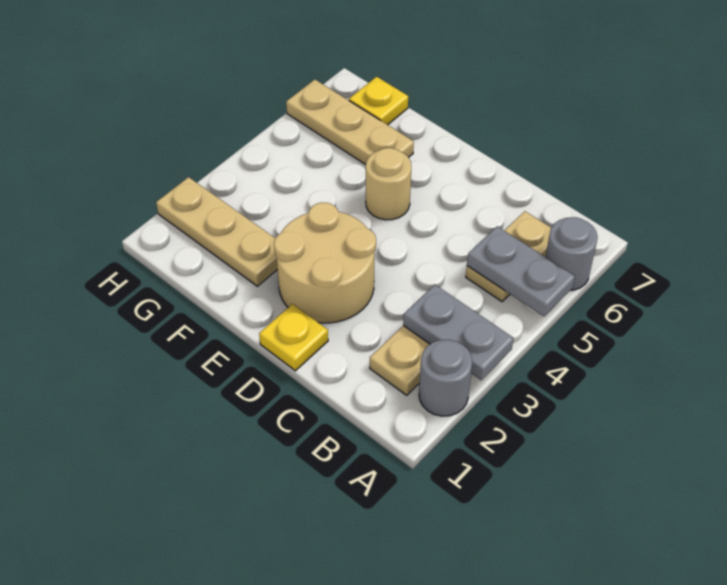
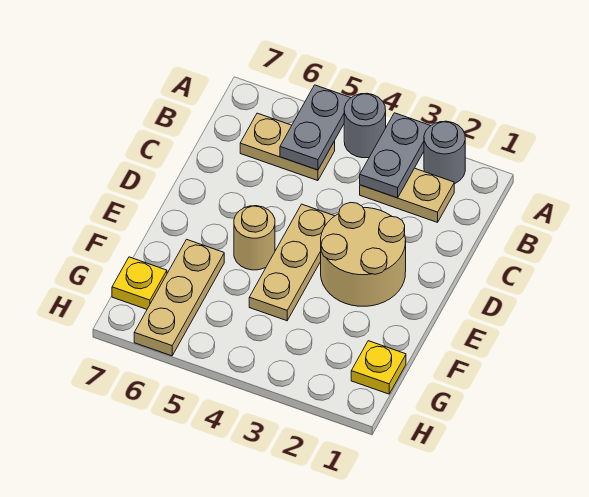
grey 1x1 round brick [546,217,598,290] -> grey 1x1 round brick moved to [344,93,386,158]
yellow 1x1 plate [259,304,328,371] -> yellow 1x1 plate moved to [351,341,406,394]
tan 1x3 plate [156,177,278,286] -> tan 1x3 plate moved to [249,204,334,321]

